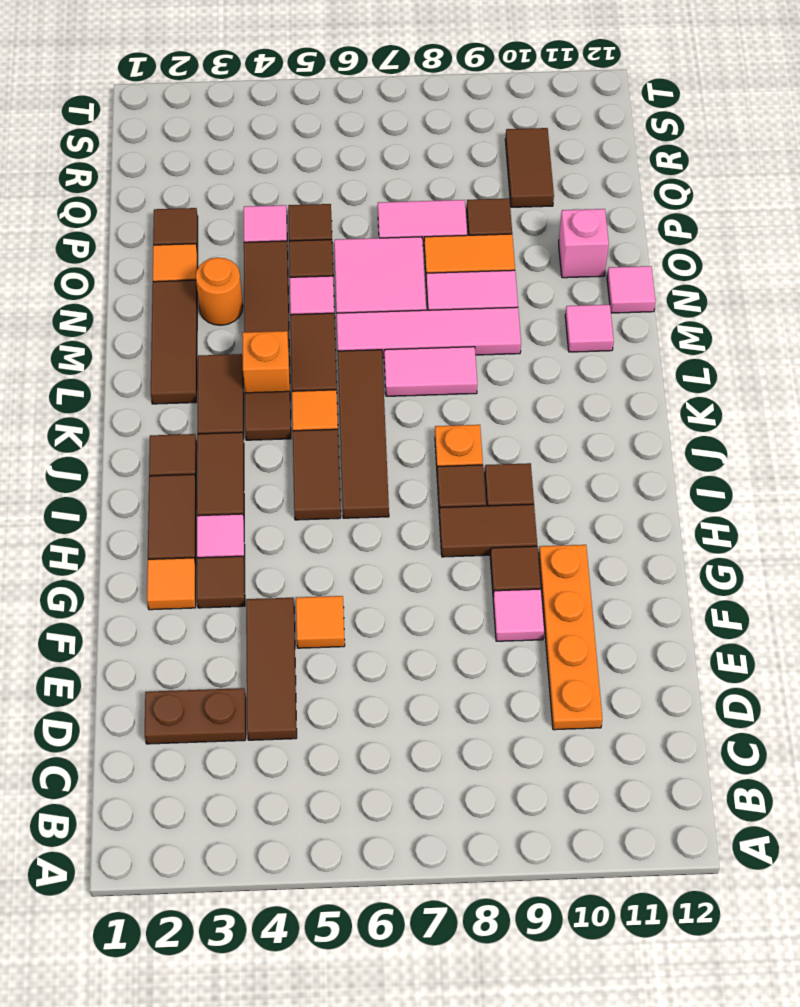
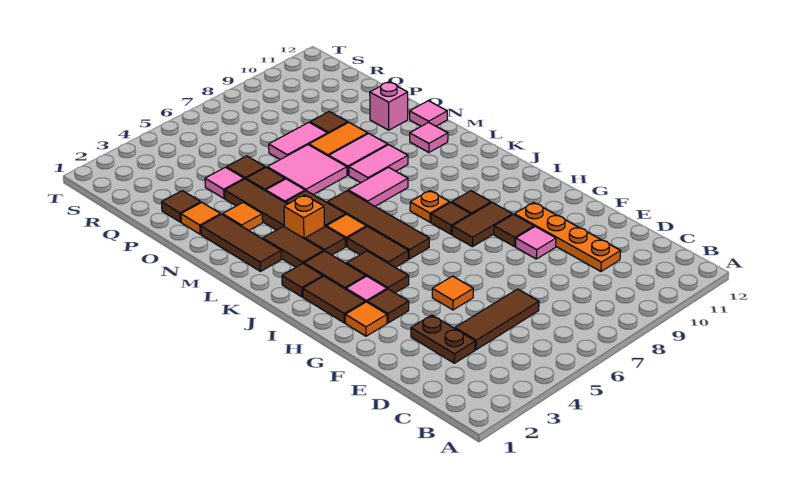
brown 1x2 plate [145,688,246,744] -> brown 1x2 plate turned to [411,315,475,363]
brown 1x3 tile [246,598,297,740] -> brown 1x3 tile turned to [455,289,539,350]
pink 1x4 tile [337,307,521,358] -> pink 1x2 tile [349,145,408,183]
orange 1x1 round brick [196,257,243,325] -> orange 1x1 tile [223,202,263,231]
brown 1x2 tile [505,128,554,207] -> brown 1x2 tile moved to [347,251,409,293]

